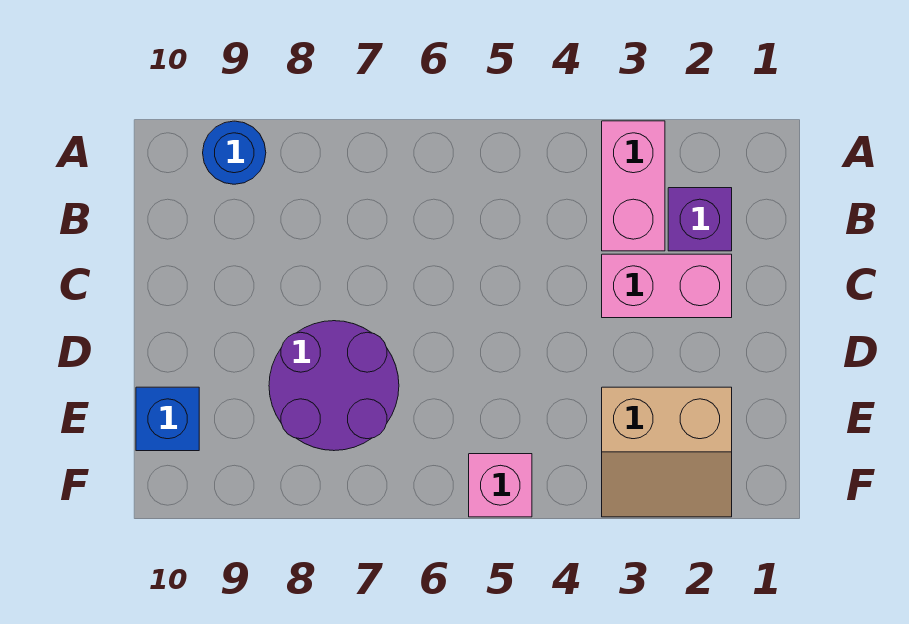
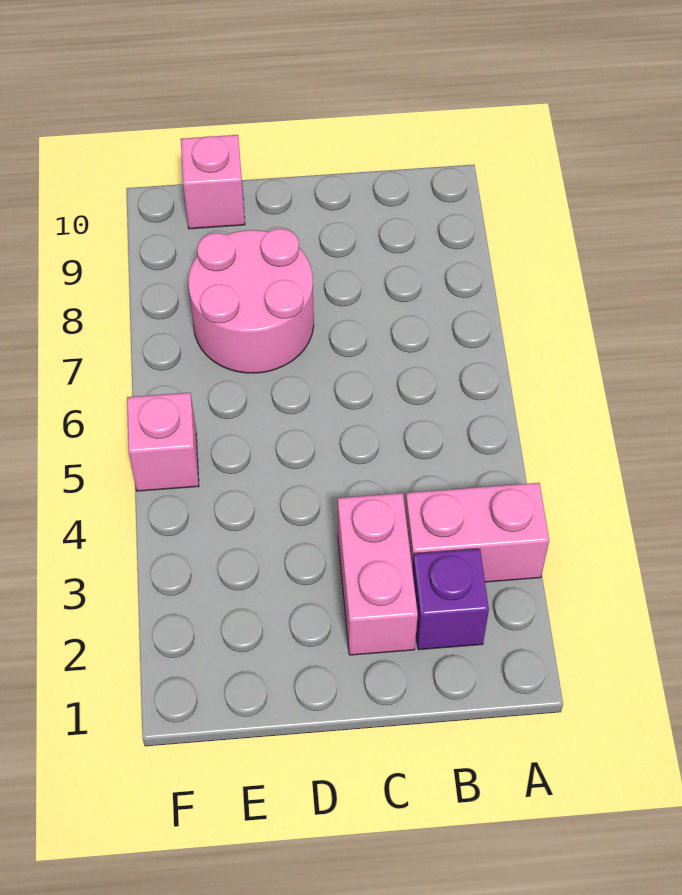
blue 1x1 round brick [203,121,266,184] -> none
purple 2x2 round brick [269,321,399,451] -> pink 2x2 round brick [188,228,314,373]
tan 2x2 slope [602,387,732,517] -> none
blue 1x1 brick [136,387,199,451] -> pink 1x1 brick [181,135,245,229]

